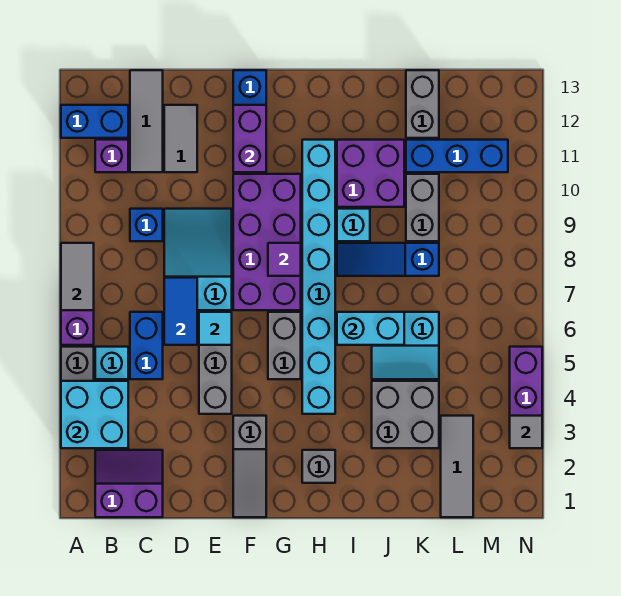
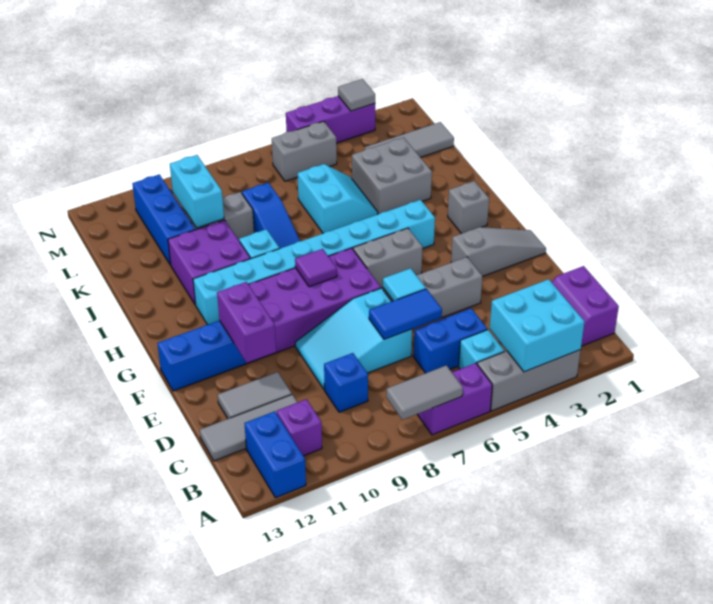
purple 1x2 brick [233,105,266,172] -> purple 1x2 brick turned to [217,282,276,363]
cyan 1x2 brick [337,312,404,345] -> cyan 1x2 brick moved to [170,155,224,228]
grey 1x2 brick [406,70,439,138] -> grey 1x2 brick moved to [272,121,337,181]

